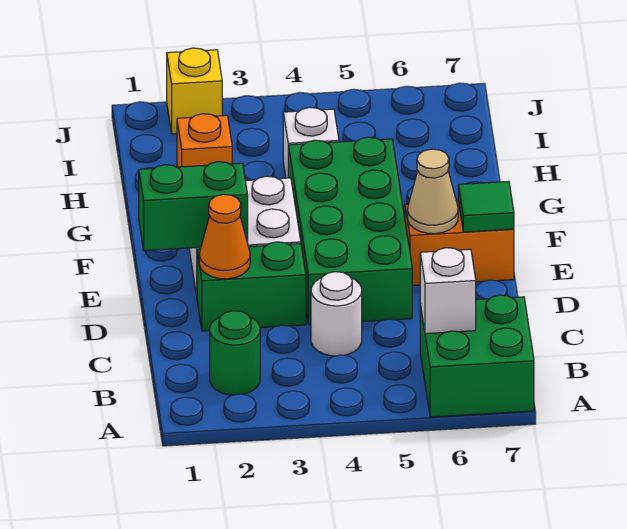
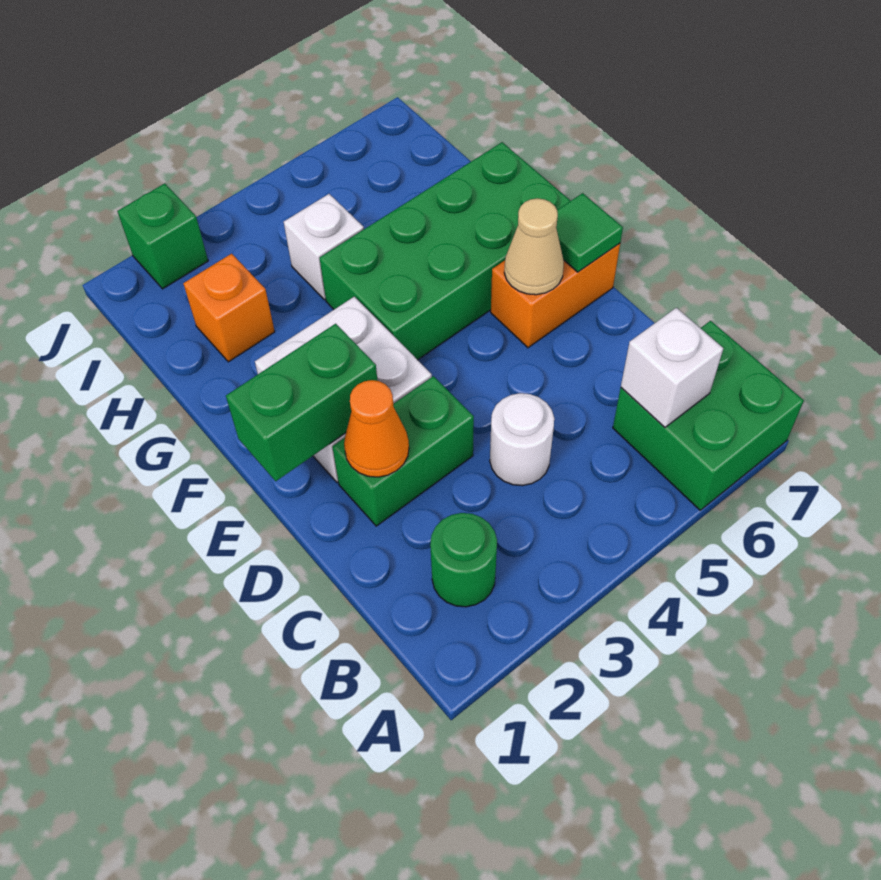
green 2x4 brick [288,137,412,325] -> green 2x4 brick turned to [320,142,570,360]
yellow 1x1 brick [167,48,222,134] -> green 1x1 brick [117,184,208,289]

